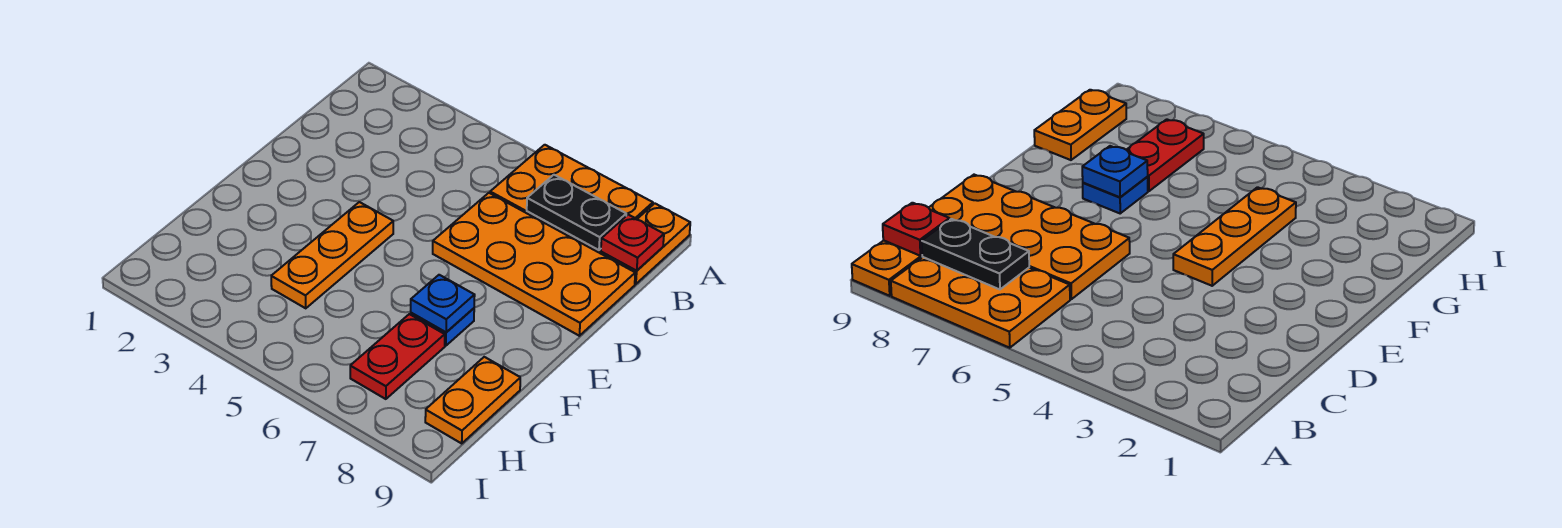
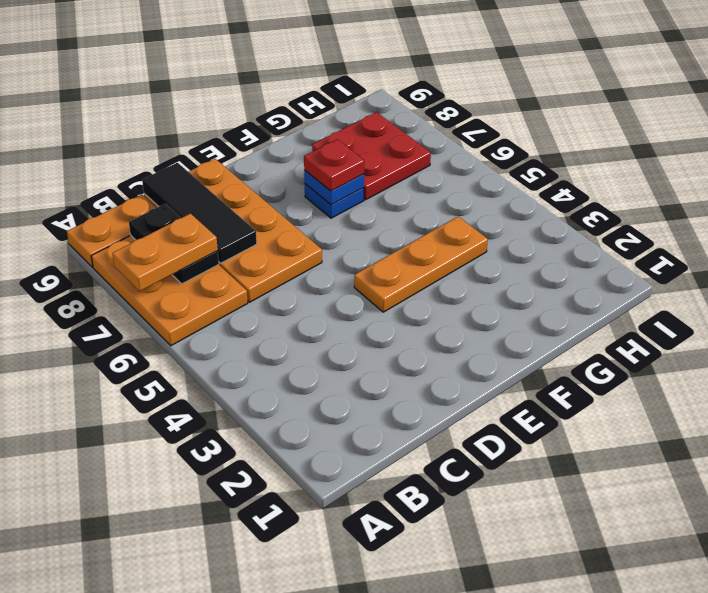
red 1x1 plate [601,215,664,271] -> red 1x1 plate moved to [304,139,364,191]
none -> black 1x3 tile [142,163,257,263]
red 1x2 plate [350,314,445,399] -> red 2x2 plate [312,112,431,200]
orange 1x2 plate [425,357,520,443] -> orange 1x2 plate moved to [113,214,218,291]

